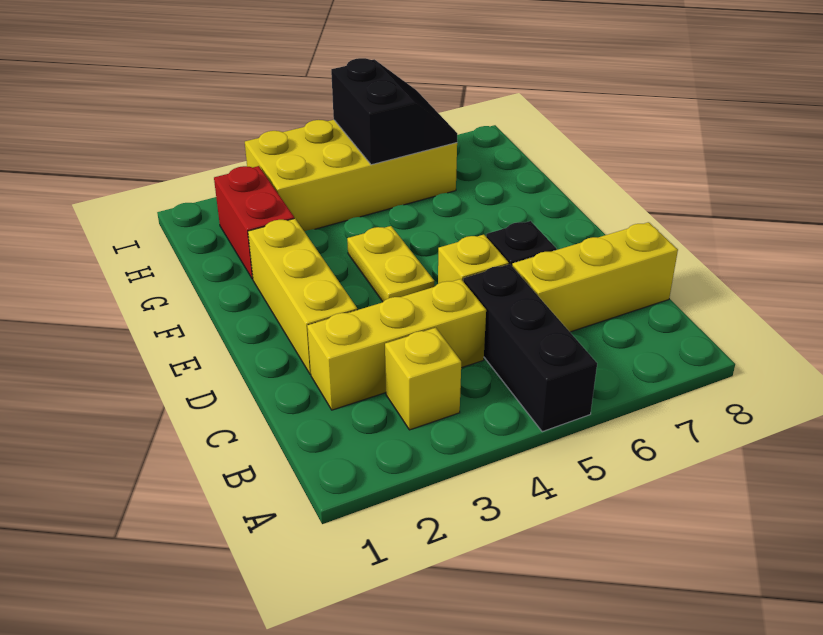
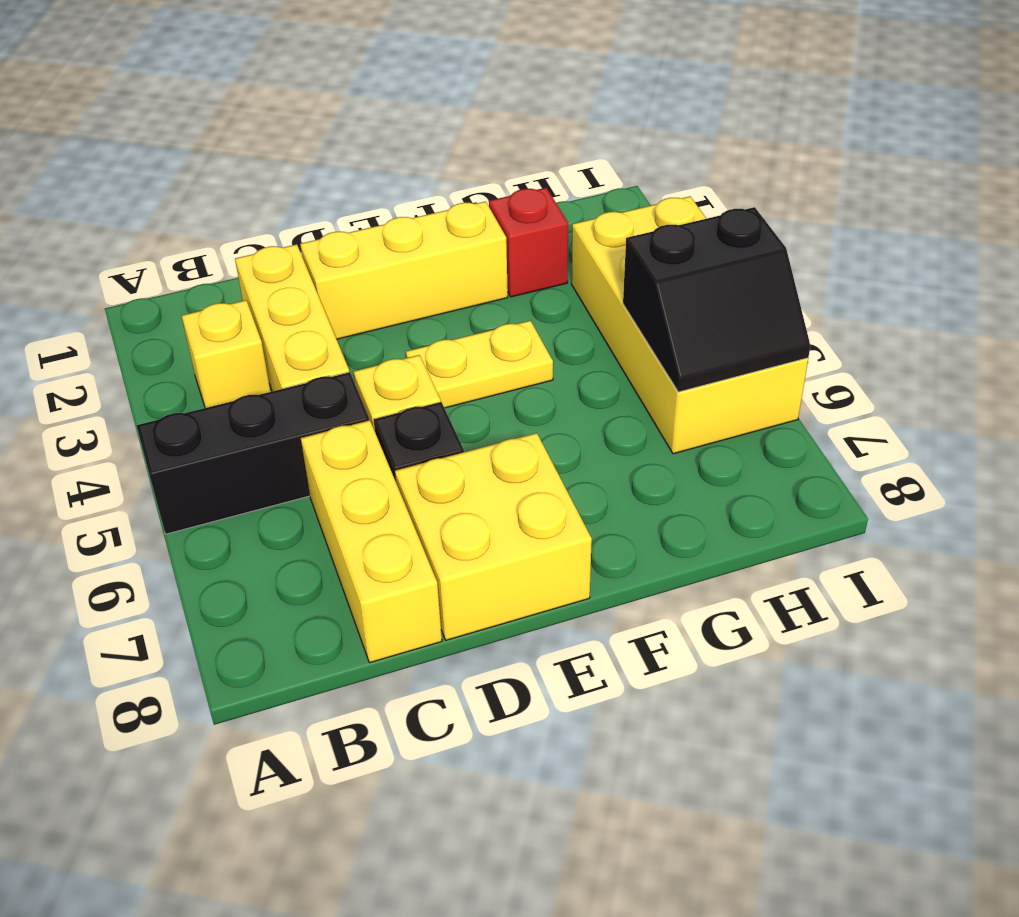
none -> yellow 2x2 brick [395,433,592,640]
red 1x2 brick [214,166,294,279] -> red 1x1 brick [489,188,568,297]

